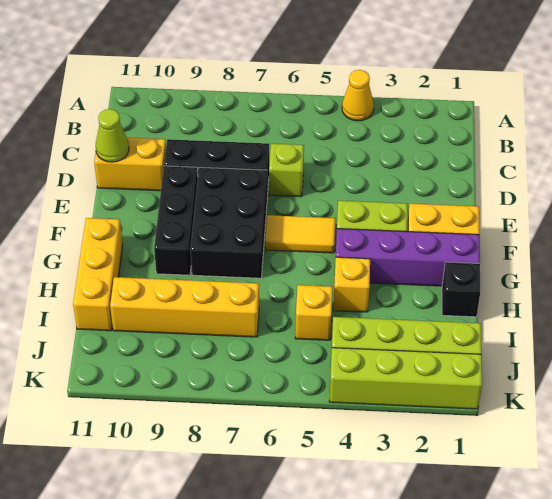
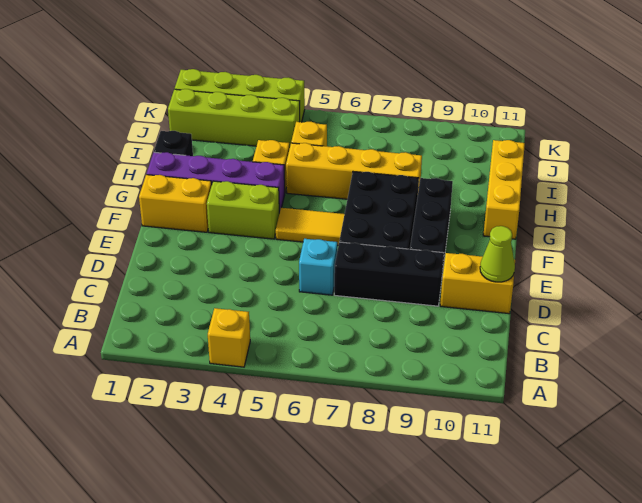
yellow 1x1 cone [342,70,374,121] -> yellow 1x1 brick [208,308,250,367]
lime 1x1 brick [269,144,304,197] -> cyan 1x1 brick [299,239,337,295]
yellow 1x4 brick [110,277,259,337] -> yellow 1x4 brick moved to [286,143,422,199]

